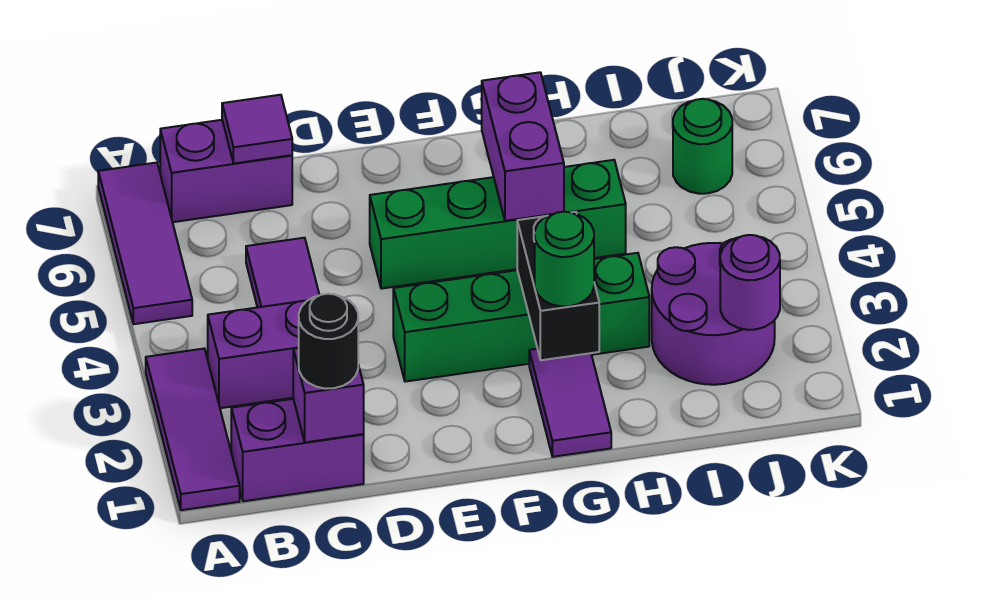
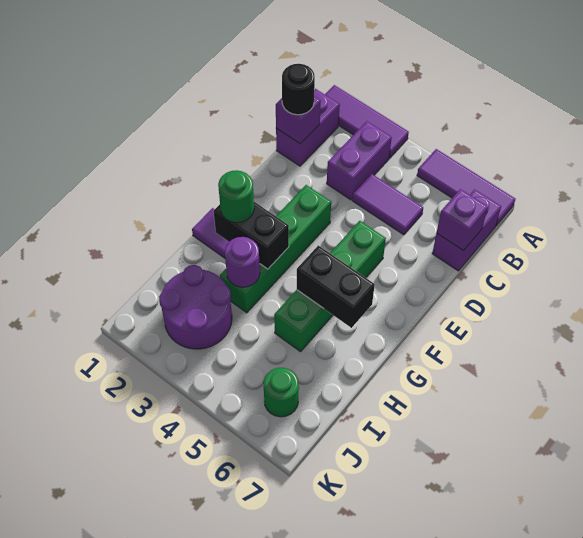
purple 1x1 tile [222,95,292,163] -> purple 1x1 brick [437,189,488,251]
purple 1x2 brick [482,72,564,221] -> black 1x2 brick [297,246,375,328]
purple 1x1 round brick [720,235,780,330] -> purple 1x1 round brick moved to [225,237,260,287]

